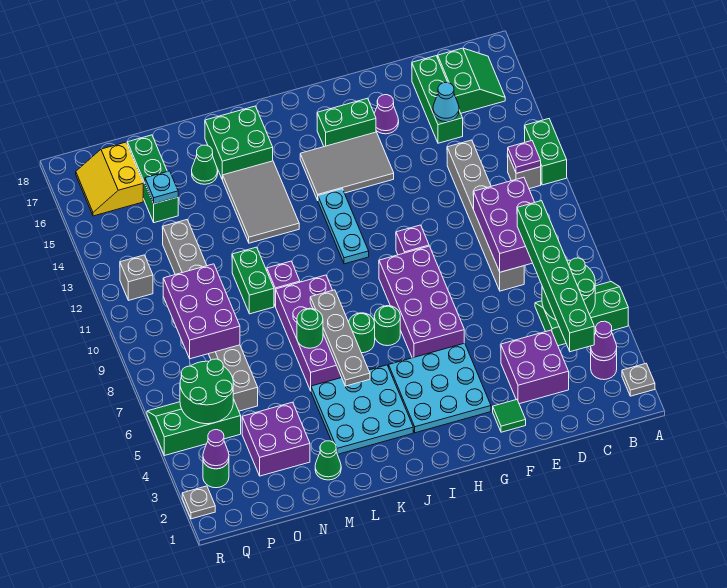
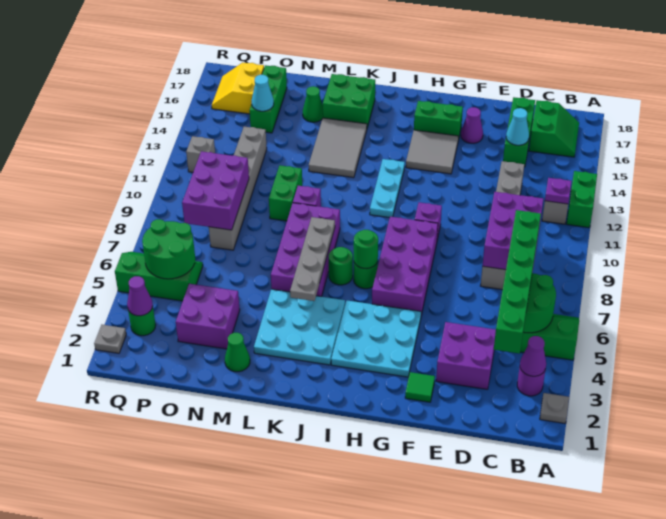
grey 2x3 tile [300,132,394,200] -> grey 2x2 tile [406,130,459,174]
green 1x1 round brick [297,308,323,348] -> green 1x1 round brick moved to [354,230,378,269]
grey 1x8 brick [163,220,258,411] -> grey 1x6 brick [209,127,267,250]
cyan 1x1 plate [145,171,178,204] -> cyan 1x1 cone [252,75,274,111]

